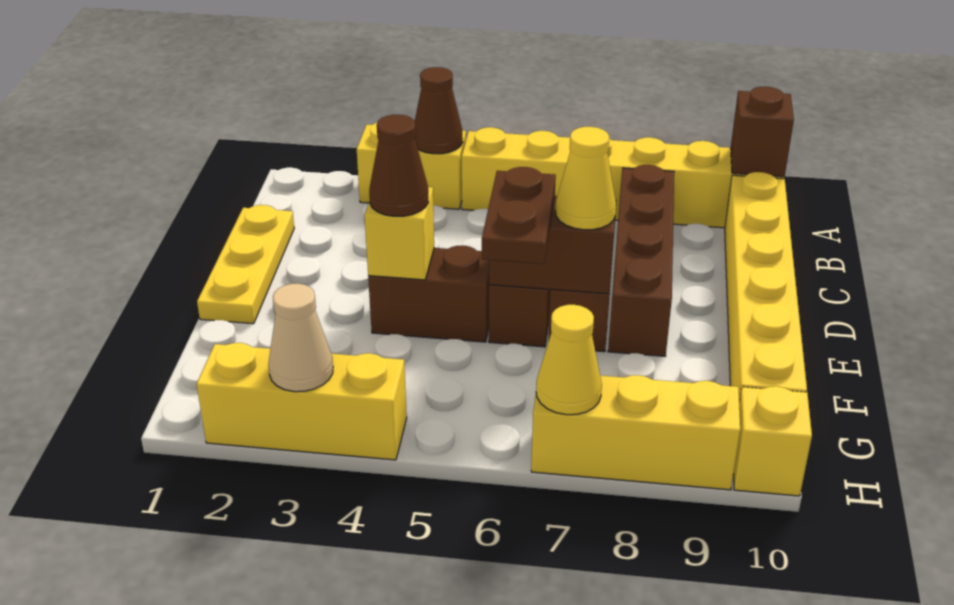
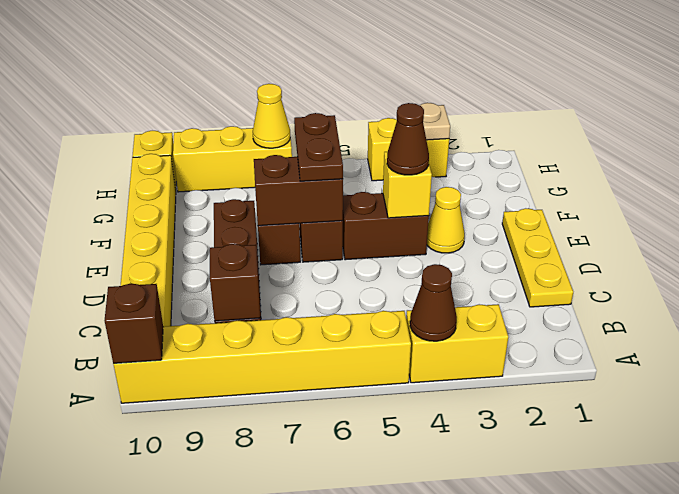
none -> brown 1x1 brick [210,244,261,321]
yellow 1x1 cone [555,127,616,230] -> yellow 1x1 cone moved to [427,187,465,253]
yellow 1x3 brick [197,343,407,460] -> yellow 1x2 brick [368,118,449,181]
tan 1x1 cone [268,284,333,392] -> tan 1x1 plate [420,103,450,140]

